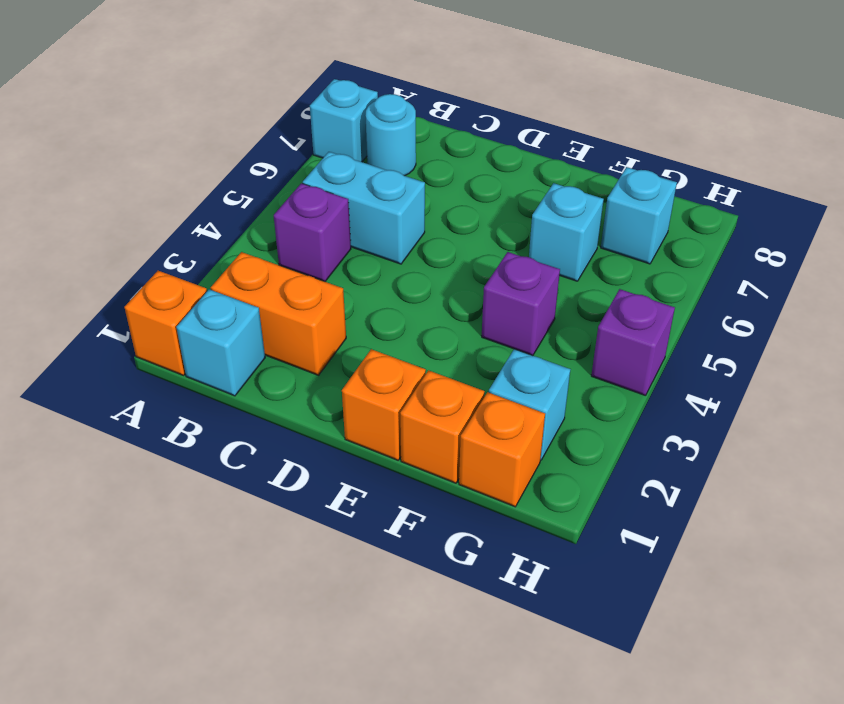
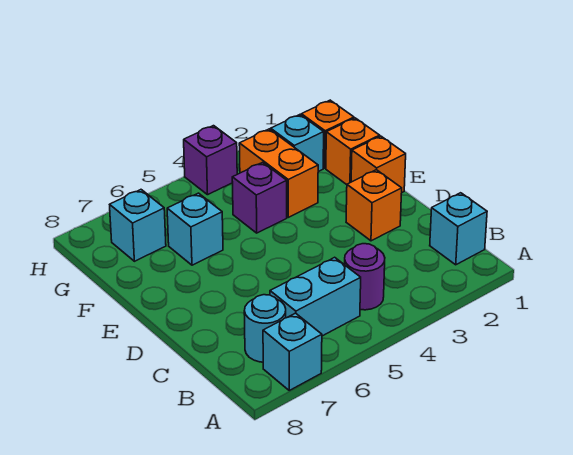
orange 1x1 brick [124,271,207,375] -> orange 1x1 brick moved to [346,170,402,241]
orange 1x2 brick [211,252,346,375] -> orange 1x2 brick moved to [239,129,318,217]
purple 1x1 brick [274,183,351,281] -> purple 1x1 round brick [344,244,385,310]
cyan 1x2 brick [303,152,425,264] -> cyan 1x2 brick turned to [270,257,361,336]

